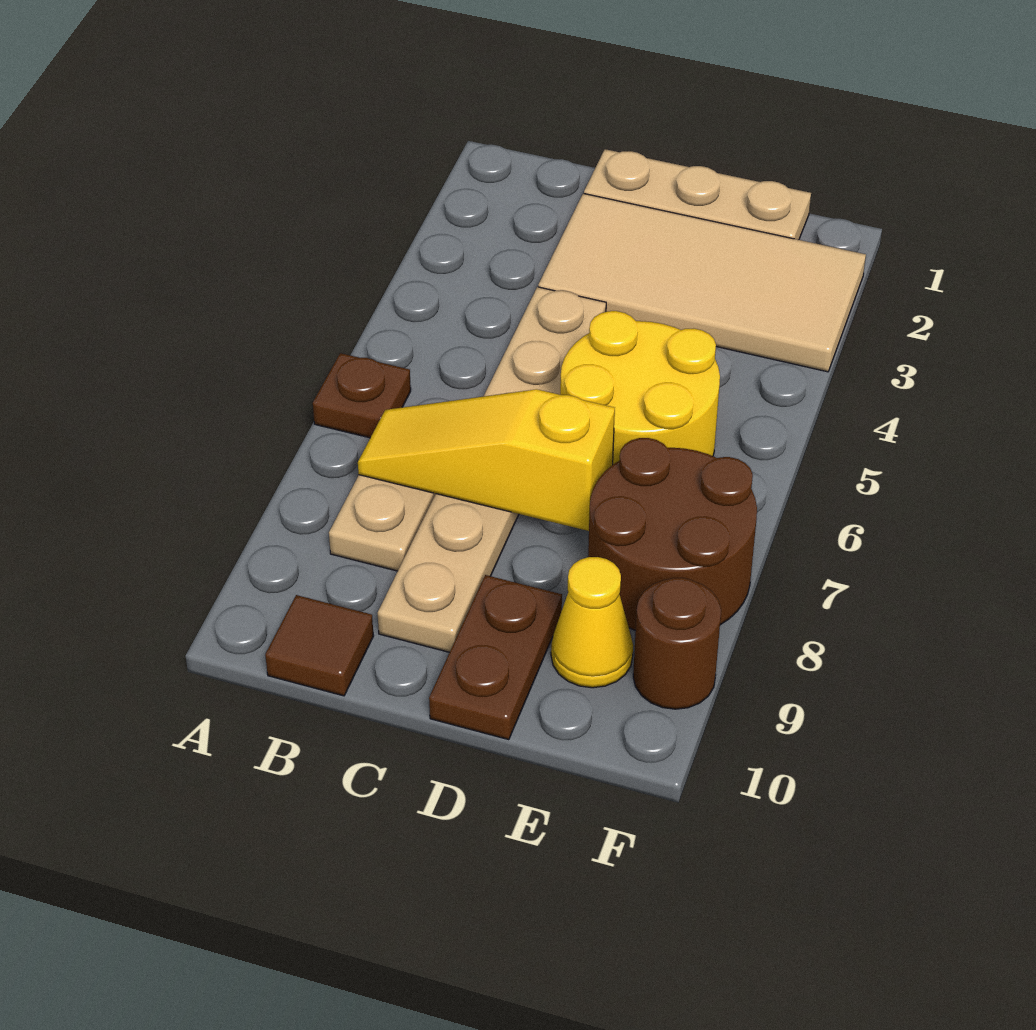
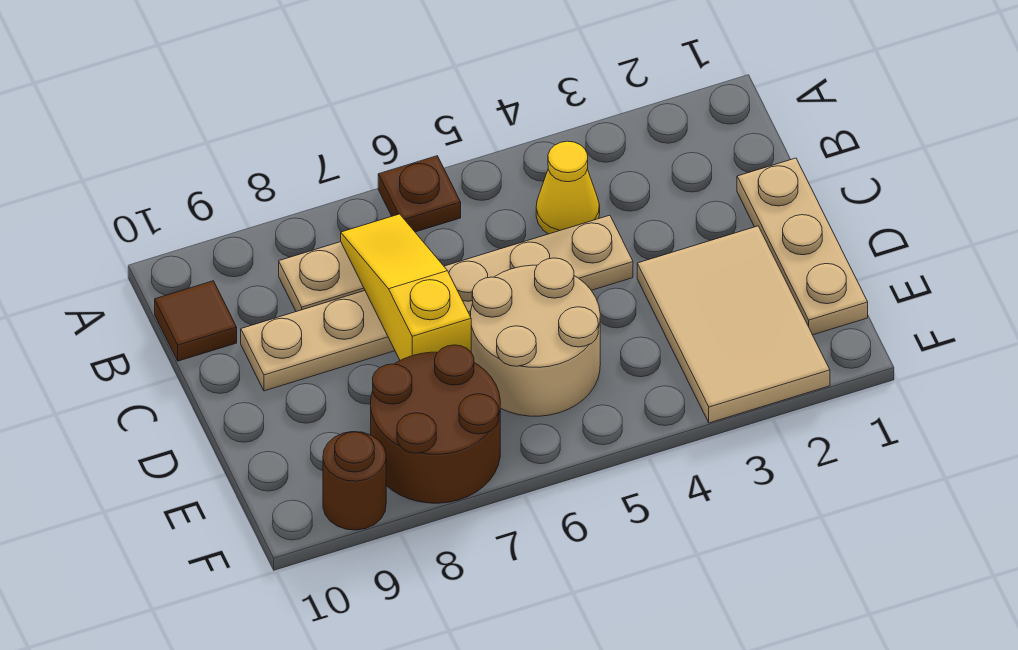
tan 2x4 tile [538,193,866,372] -> tan 2x3 tile [637,226,830,423]
yellow 2x2 round brick [560,311,720,464] -> tan 2x2 round brick [471,258,600,416]
brown 1x2 plate [429,575,562,740] -> none
yellow 1x1 cone [551,557,633,688] -> yellow 1x1 cone moved to [536,141,600,234]

